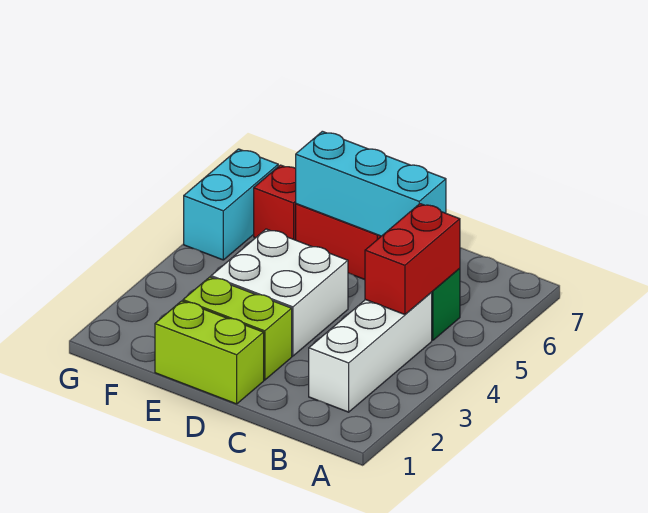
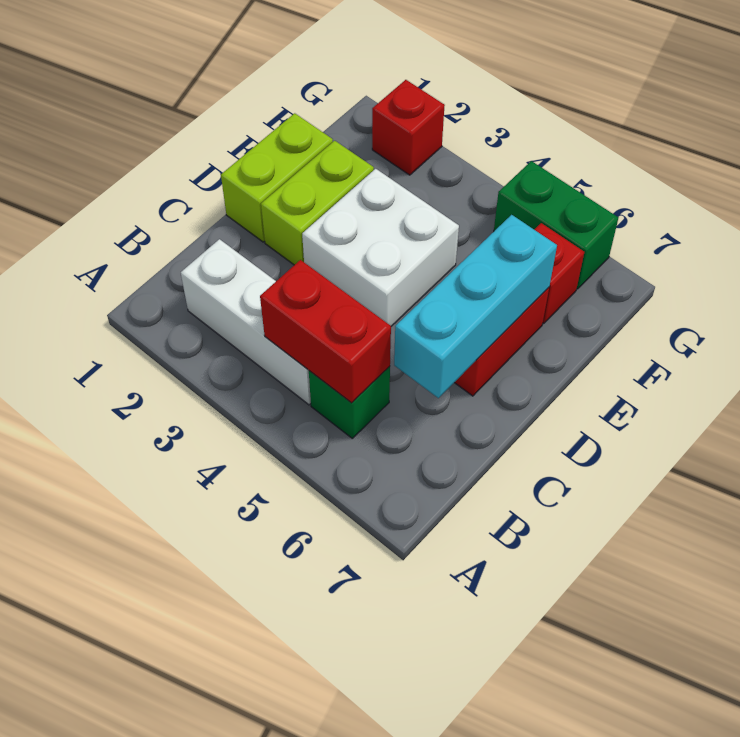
none -> red 1x1 brick [372,80,445,175]
cyan 1x2 brick [184,149,278,260] -> green 1x2 brick [494,161,619,289]

